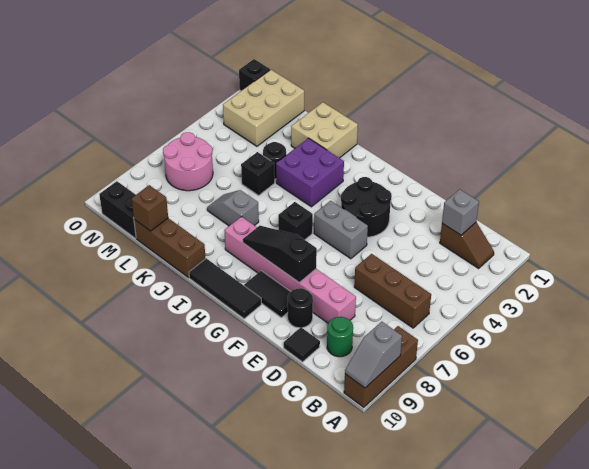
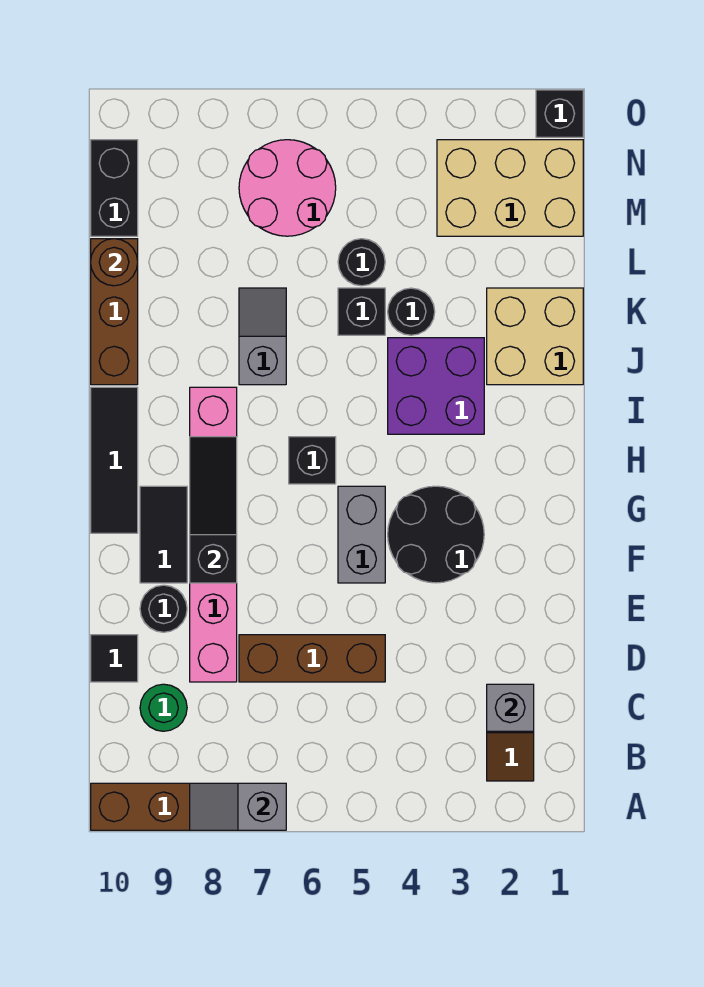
grey 1x2 slope [345,322,402,388] -> grey 1x2 slope moved to [190,783,286,830]
brown 1x3 brick [354,254,431,328] -> brown 1x3 brick turned to [239,635,385,682]
none -> black 1x1 round brick [338,239,385,286]
brown 1x1 brick [131,185,168,231] -> brown 1x1 round brick [91,239,138,286]

